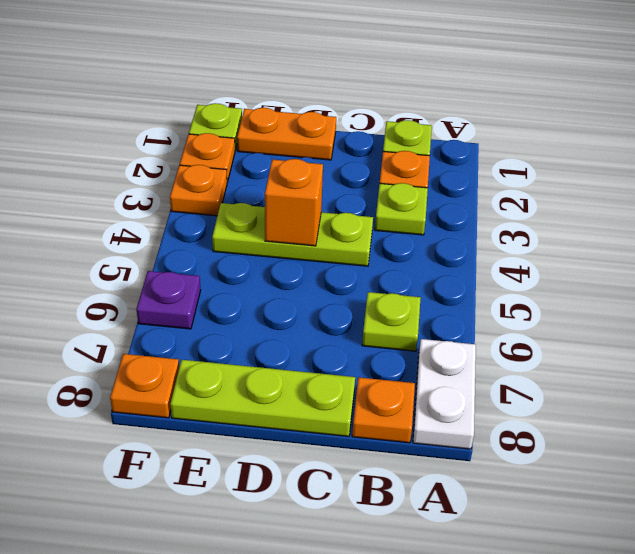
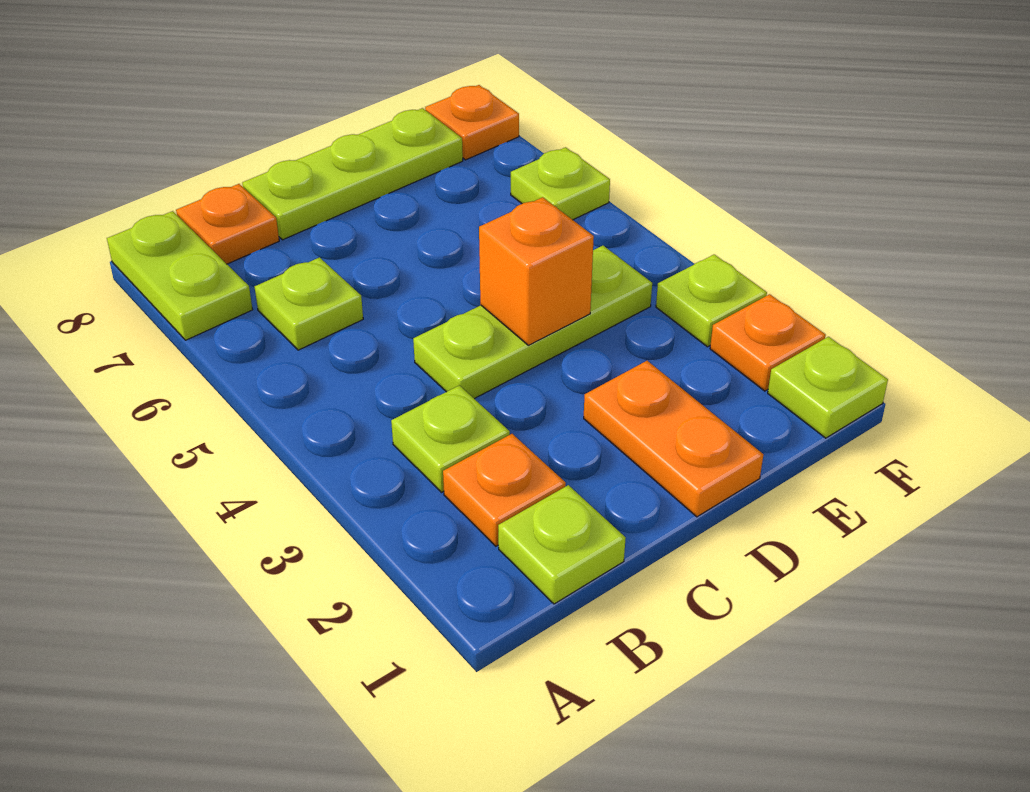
white 1x2 plate [413,339,476,449] -> lime 1x2 plate [107,211,253,340]
orange 1x2 plate [237,108,336,160] -> orange 1x2 plate turned to [584,361,763,517]
orange 1x1 plate [170,165,227,216] -> lime 1x1 plate [656,254,767,347]
purple 1x1 plate [136,271,201,329] -> lime 1x1 plate [511,147,610,220]

